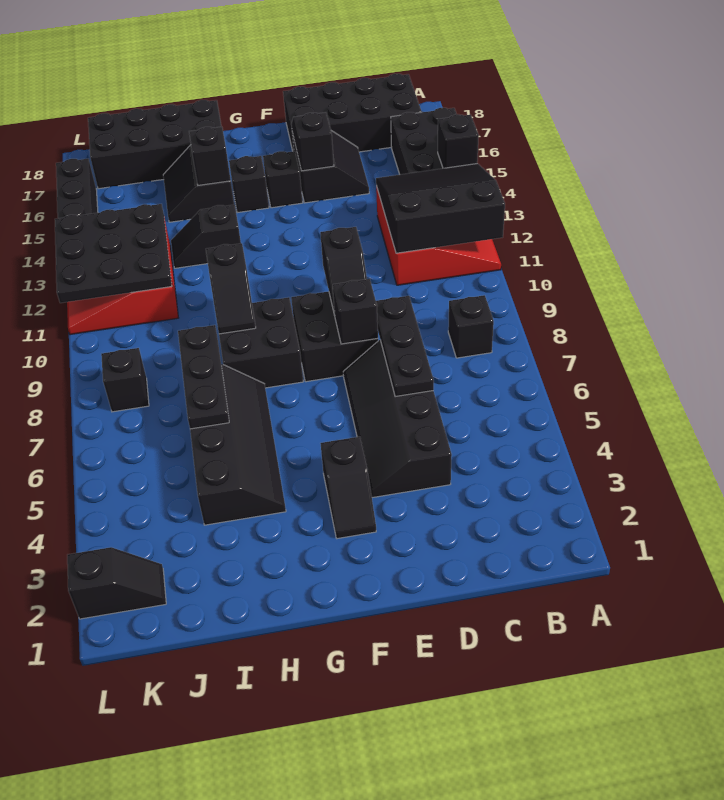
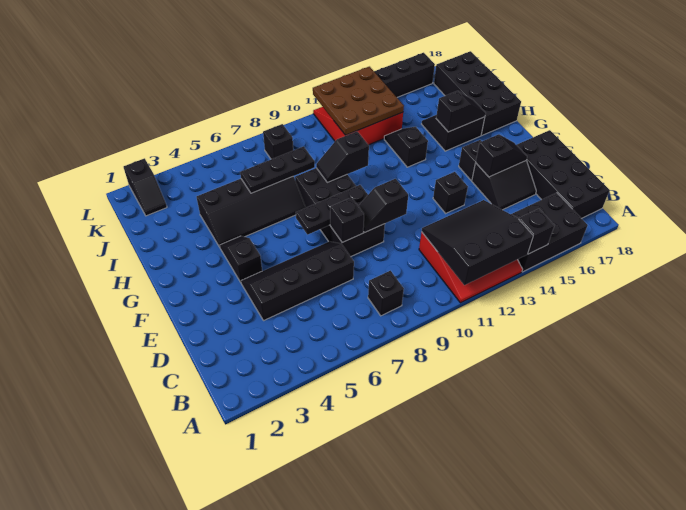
black 3x3 slope [376,163,505,253] -> black 3x3 slope turned to [422,200,533,285]
black 1x3 plate [376,296,434,397] -> black 1x3 plate moved to [296,185,368,235]
black 1x2 slope [320,437,376,539] -> black 1x2 slope turned to [220,236,262,282]
black 1x1 brick [229,156,269,213] -> black 1x1 brick moved to [433,172,468,213]
black 3x3 plate [55,204,172,303] -> brown 3x3 plate [313,67,404,135]

